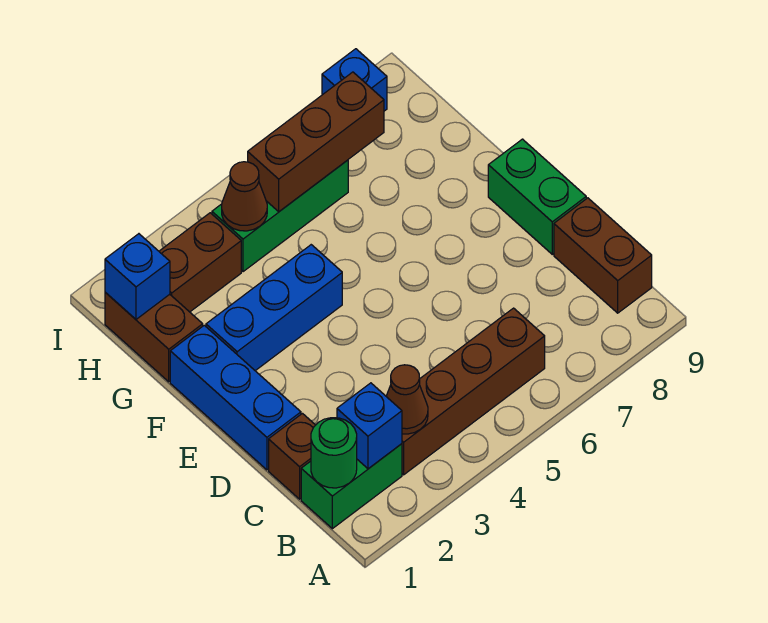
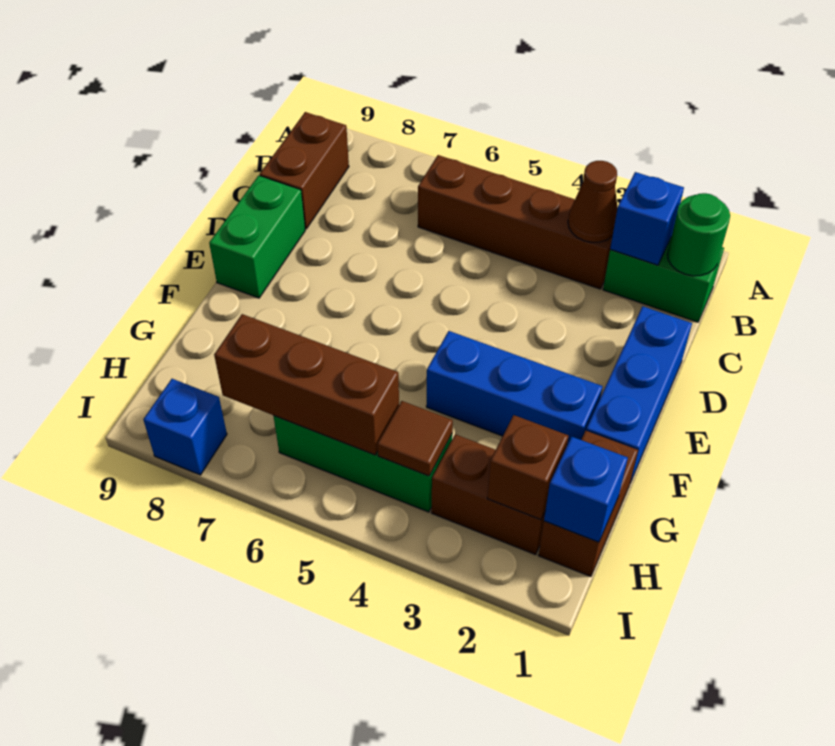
brown 1x1 brick [269,414,315,499] -> brown 1x1 brick moved to [487,415,568,520]
brown 1x1 cone [222,162,267,231] -> brown 1x1 tile [377,401,453,476]

